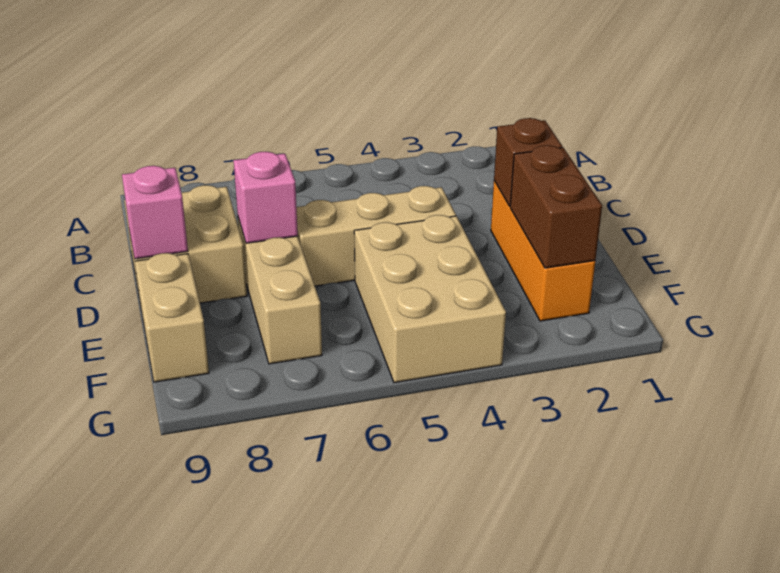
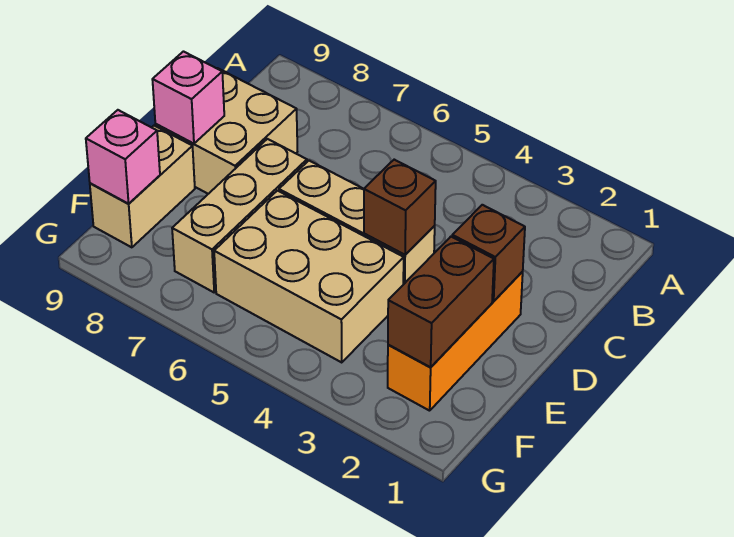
none -> brown 1x1 brick [364,160,436,255]
pink 1x1 brick [233,152,298,243] -> pink 1x1 brick moved to [86,110,160,204]
tan 2x3 brick [354,215,506,383] -> tan 2x3 brick turned to [214,191,404,363]

